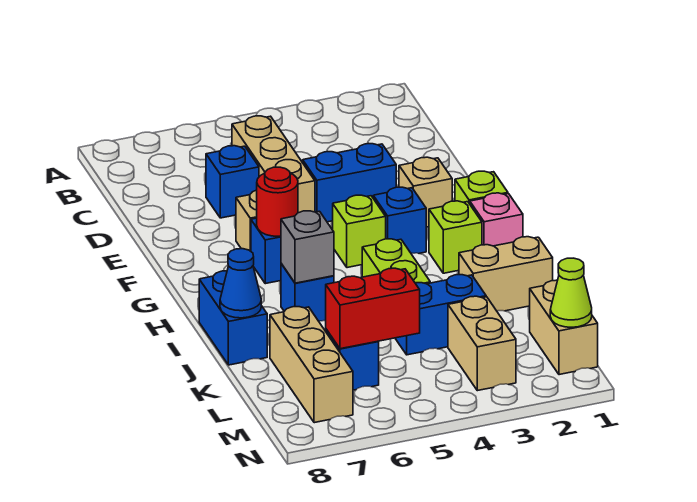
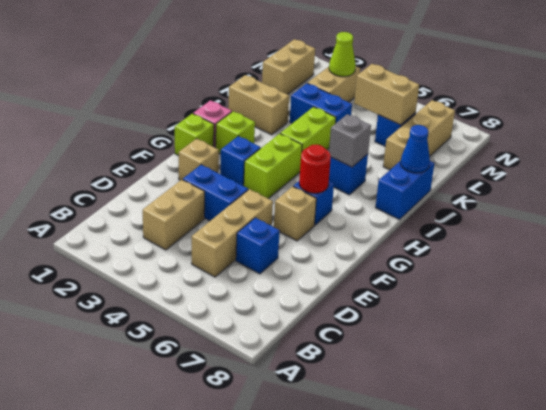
none -> tan 1x2 brick [143,180,205,250]
lime 1x1 brick [333,195,386,268] -> lime 1x2 brick [244,134,302,199]
red 1x2 brick [326,268,420,349] -> tan 1x2 brick [354,64,419,125]
lime 1x1 cone [550,258,592,327] -> lime 1x1 cone moved to [329,32,356,77]

